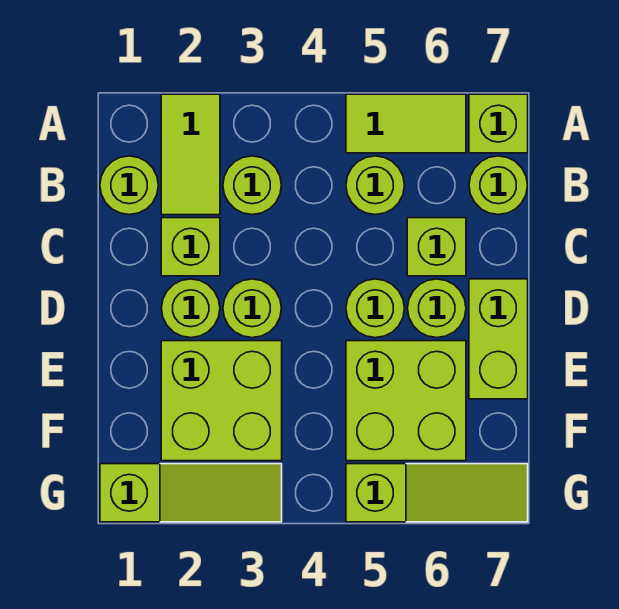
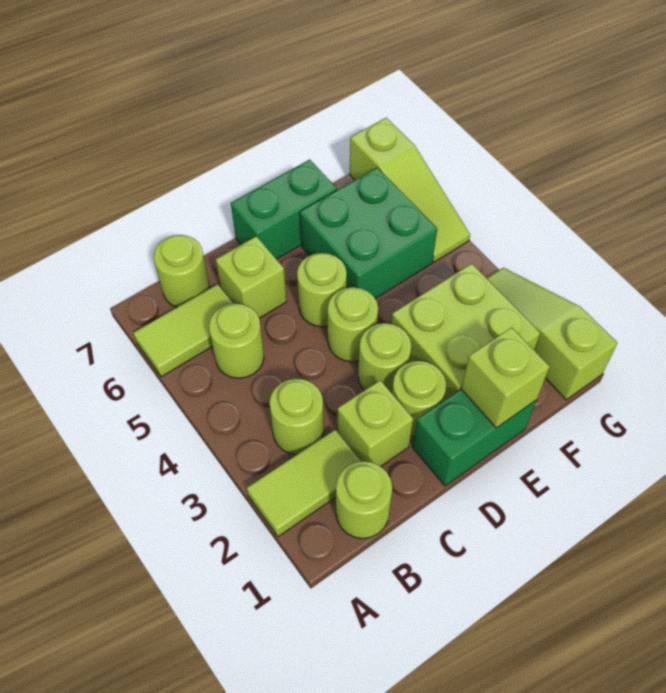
lime 1x2 tile [346,94,466,153] -> lime 1x2 tile turned to [133,284,233,377]
lime 1x1 brick [469,94,528,153] -> lime 1x1 brick moved to [461,327,550,428]
none -> green 1x2 brick [413,390,536,486]
lime 1x1 round brick [408,279,466,338] -> lime 1x1 round brick moved to [328,287,378,362]
lime 1x2 brick [469,279,528,399] -> green 1x2 brick [231,160,337,259]
lime 2x2 brick [346,341,466,461] -> green 2x2 brick [300,168,437,299]
lime 1x3 slope [346,464,528,522] -> lime 1x3 slope turned to [350,118,470,262]

